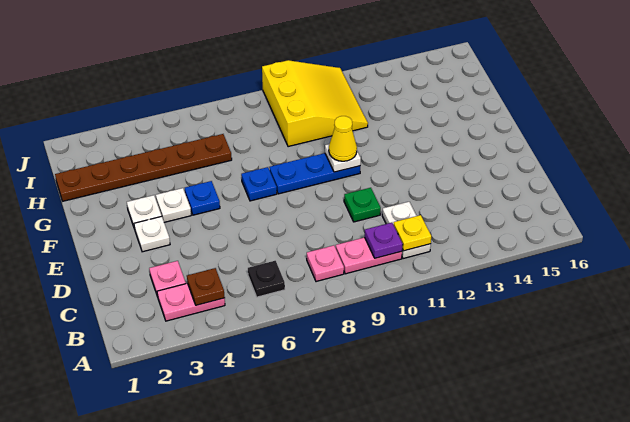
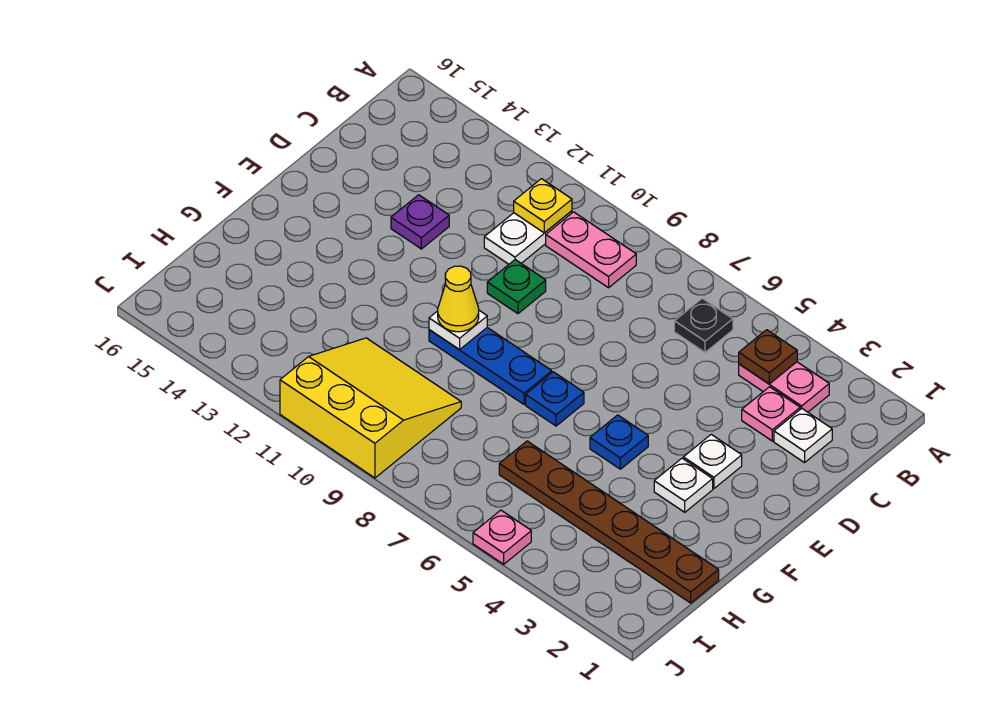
pink 1x1 plate [307,245,344,282] -> pink 1x1 plate moved to [473,510,531,564]
purple 1x1 plate [365,223,403,258] -> purple 1x1 plate moved to [391,195,449,249]
white 1x1 plate [156,188,191,222] -> white 1x1 plate moved to [774,408,832,463]
yellow 3x3 slope [262,60,368,147] -> yellow 3x3 slope turned to [280,338,461,478]

